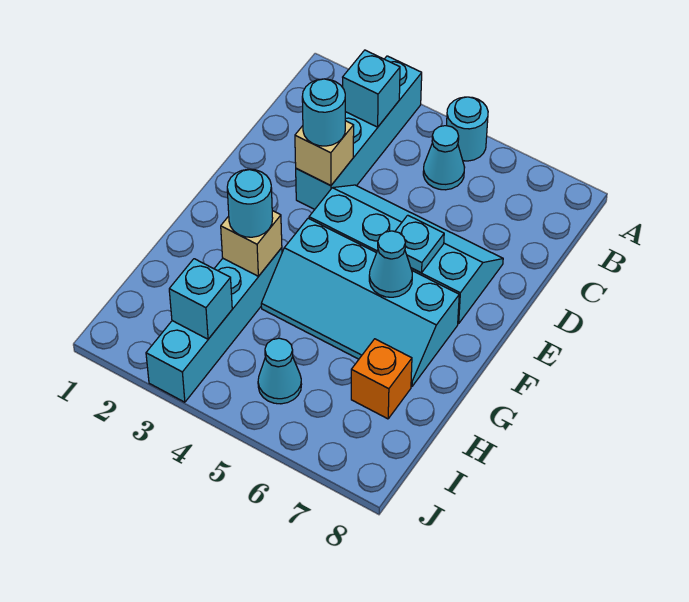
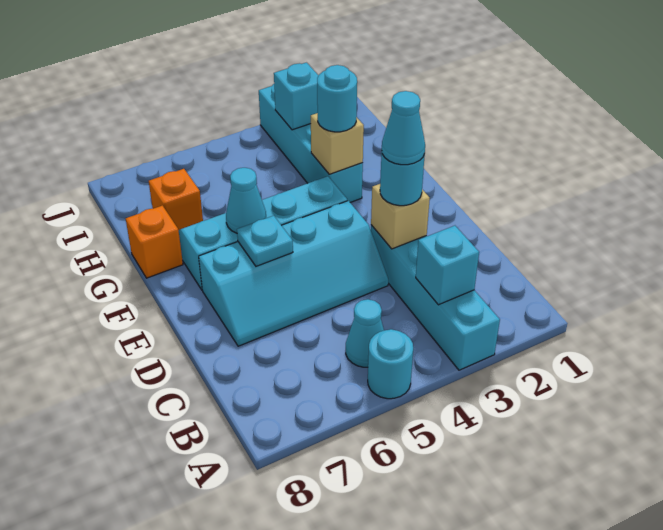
none -> orange 1x1 brick [126,205,183,278]
cyan 1x1 cone [258,338,302,404] -> cyan 1x1 cone moved to [382,91,425,165]

